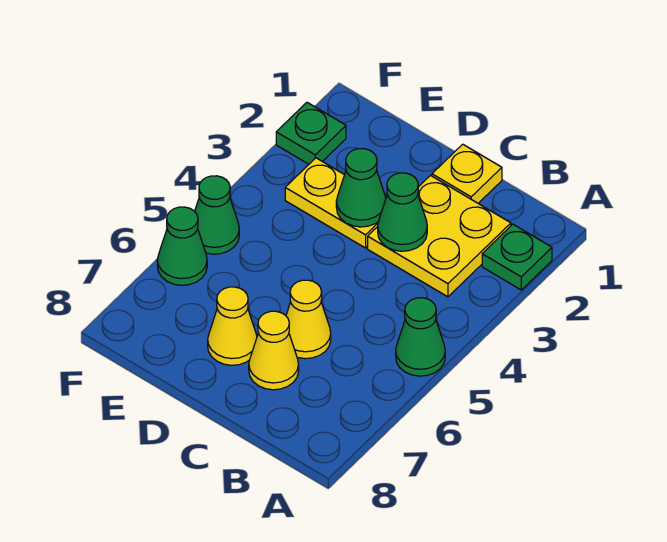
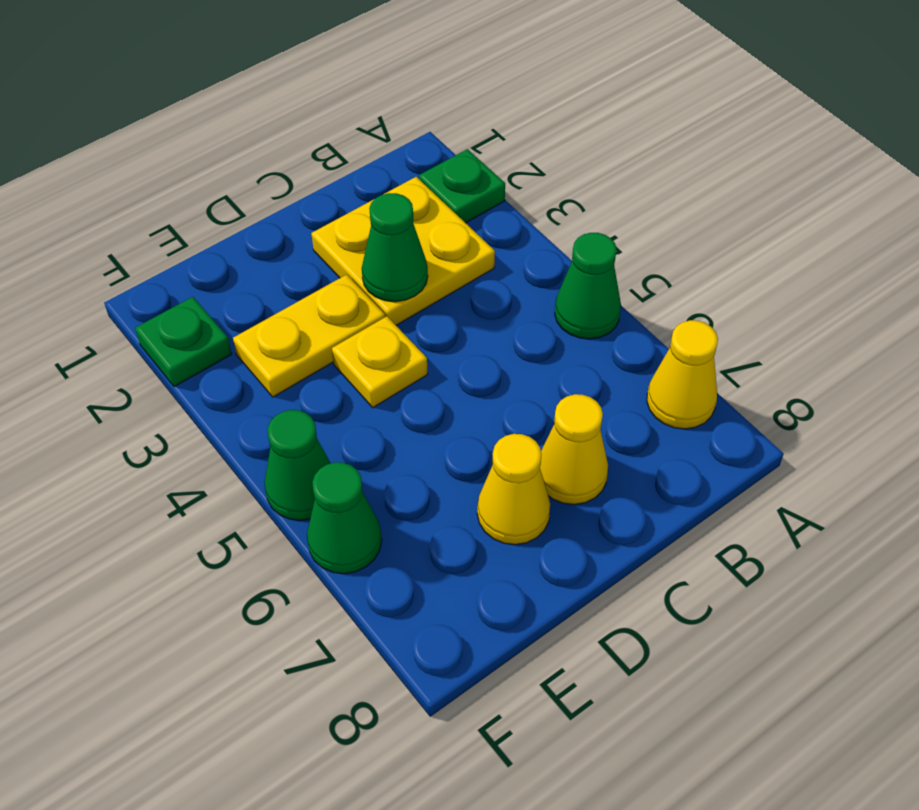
yellow 1x1 plate [432,144,502,203] -> yellow 1x1 plate moved to [332,316,428,408]
yellow 1x1 cone [286,280,331,359] -> yellow 1x1 cone moved to [647,320,718,429]
green 1x1 cone [336,149,386,227] -> none

